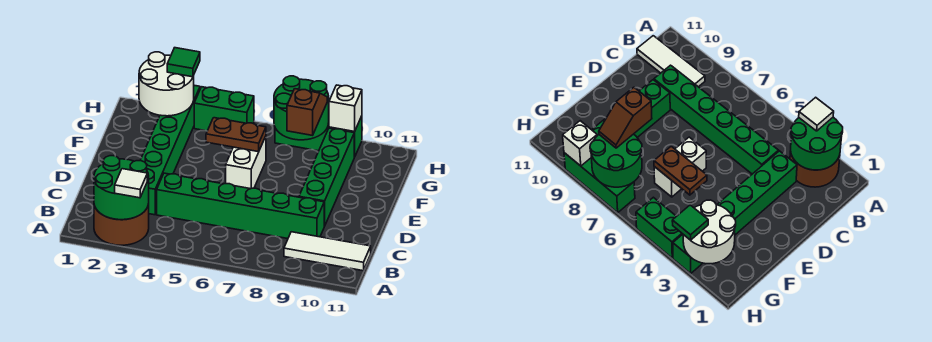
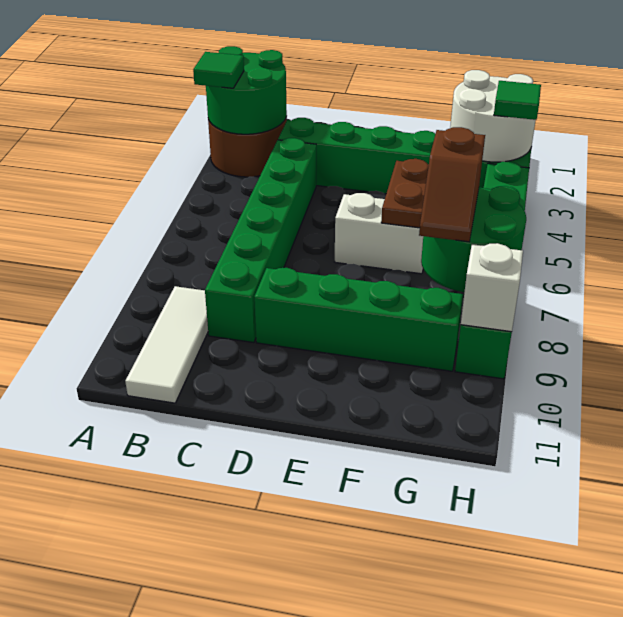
white 1x1 tile [115,169,147,198] -> green 1x1 tile [193,52,244,88]
brown 1x2 slope [287,89,327,135] -> brown 1x2 slope turned to [419,127,485,242]

